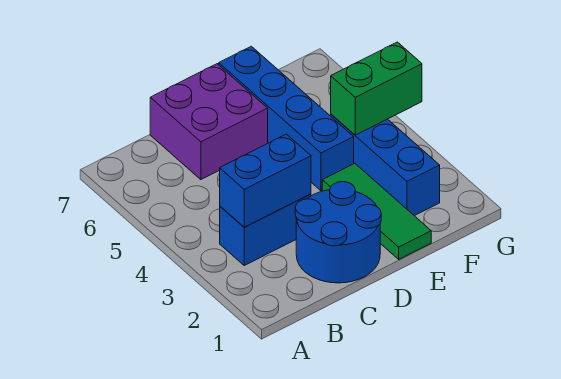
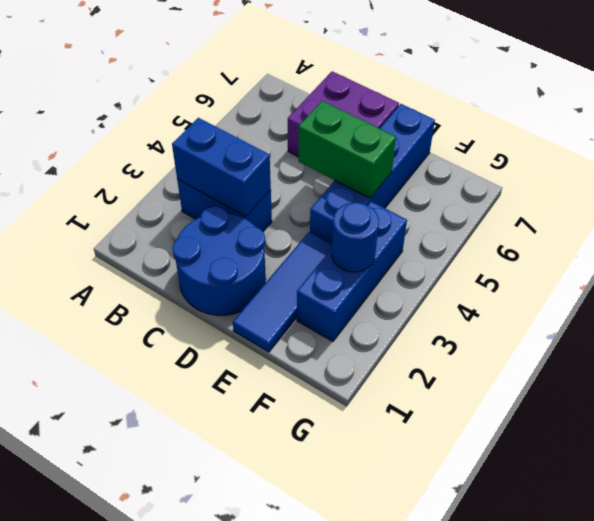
green 1x3 tile [322,163,431,259] -> blue 1x3 tile [233,232,332,352]
none -> blue 1x1 round brick [332,202,379,272]
green 1x2 brick [331,42,422,135] -> green 1x2 brick moved to [299,101,396,198]

